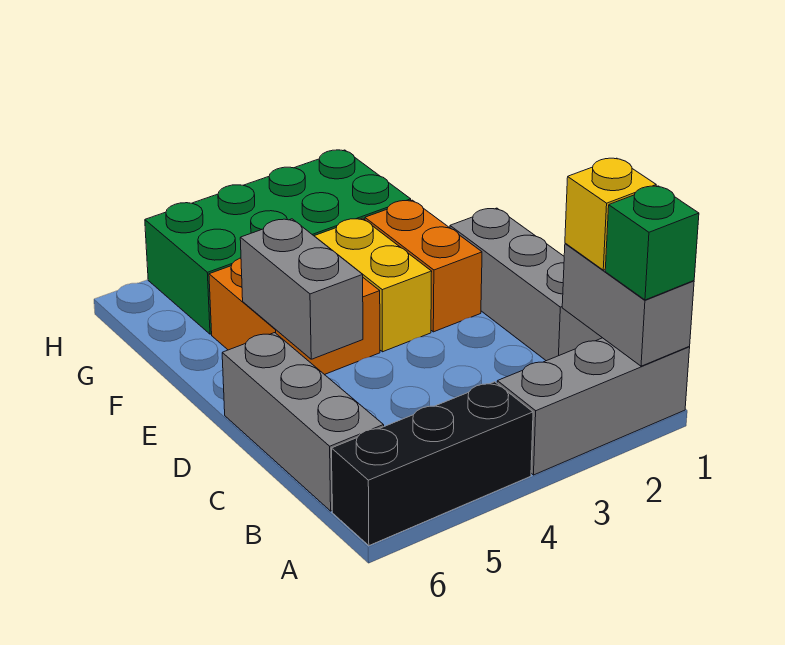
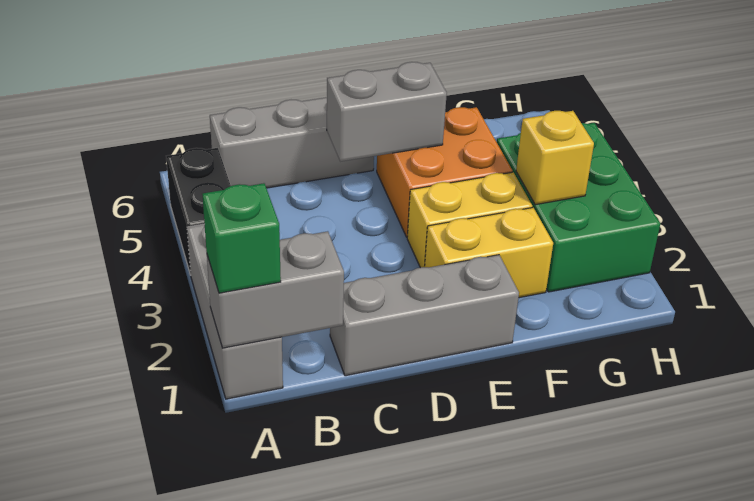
black 1x3 brick [331,382,533,546] -> black 1x2 brick [166,148,231,275]
yellow 1x1 brick [565,158,656,270] -> yellow 1x1 brick moved to [516,111,594,205]
orange 1x2 brick [365,200,482,332] -> yellow 1x2 brick [425,208,553,298]
green 2x4 brick [145,150,411,334] -> green 2x3 brick [497,123,660,292]

